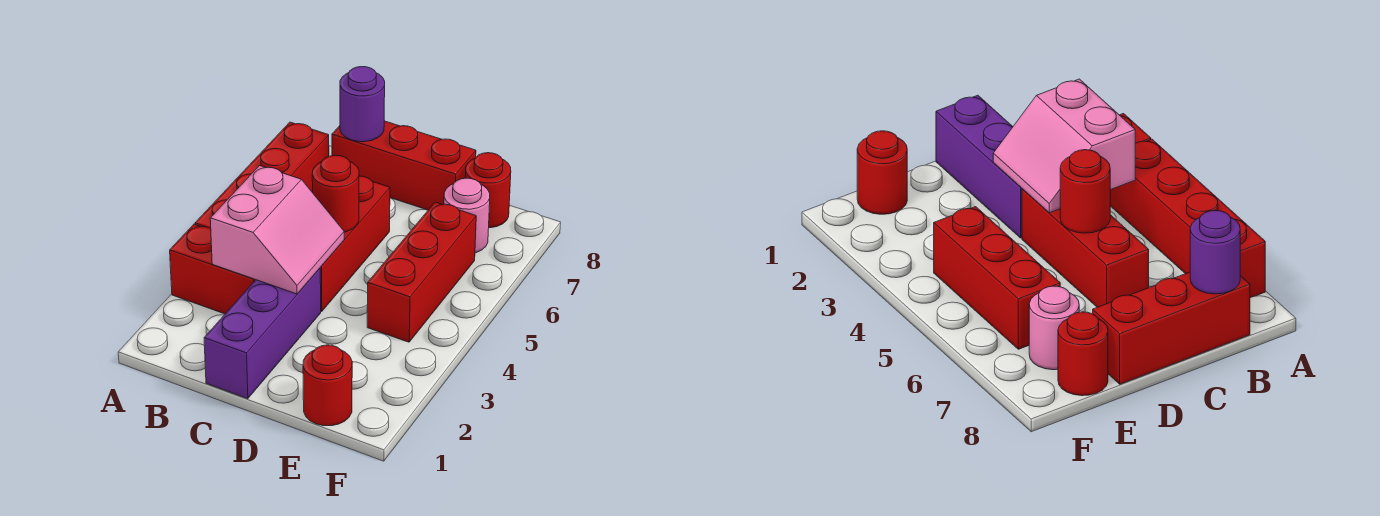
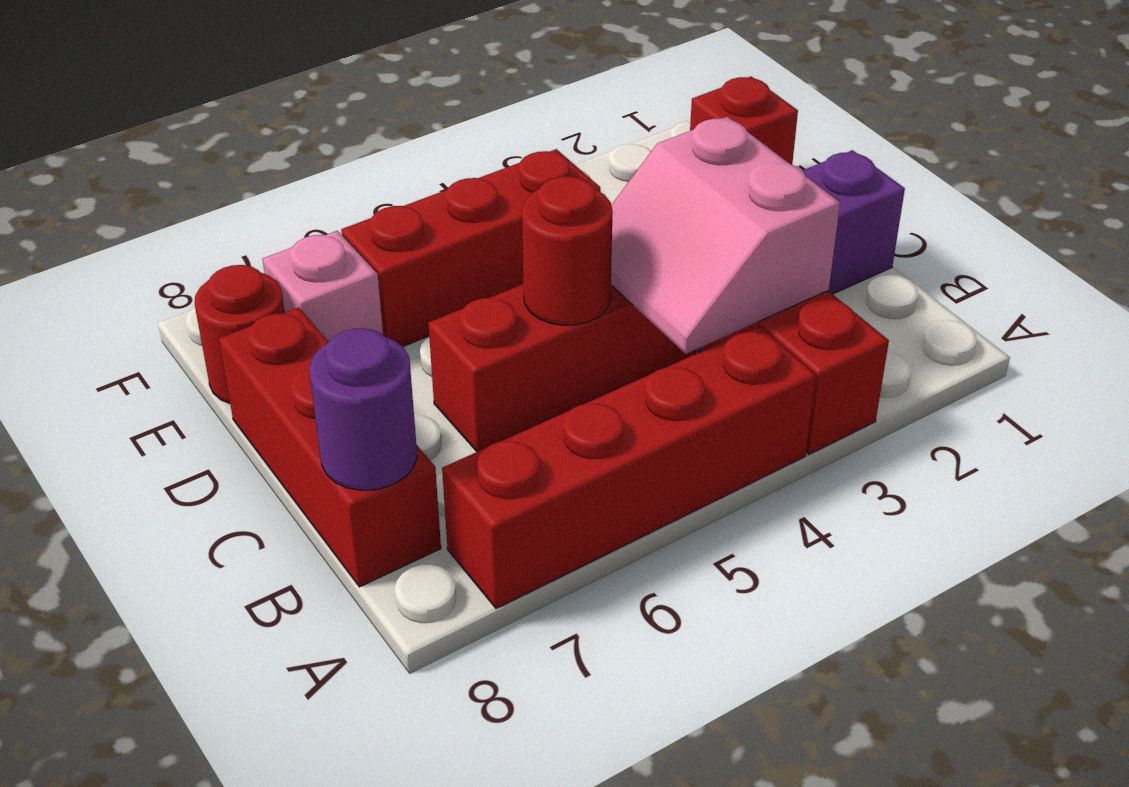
pink 2x2 slope [210,166,344,294] -> pink 2x2 slope turned to [611,117,840,354]
red 1x1 round brick [303,345,352,426] -> red 1x1 brick [690,76,798,165]
pink 1x1 round brick [444,178,490,253] -> pink 1x1 brick [263,231,383,342]

